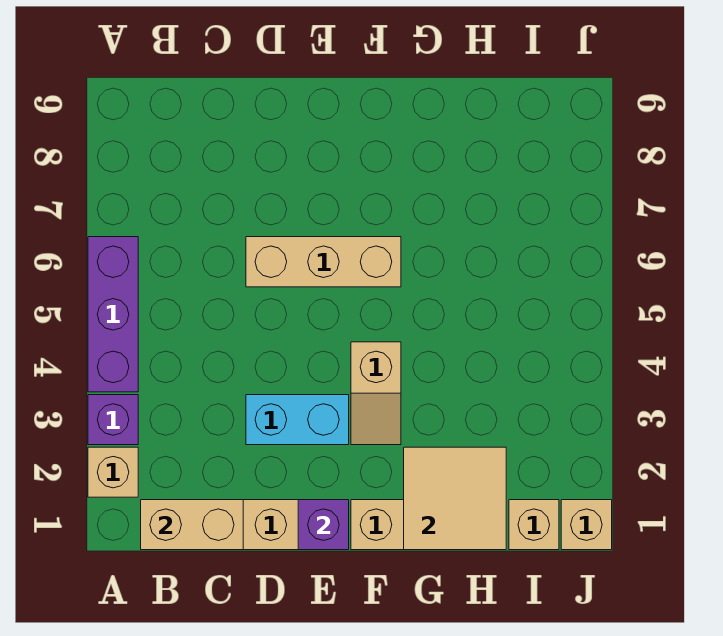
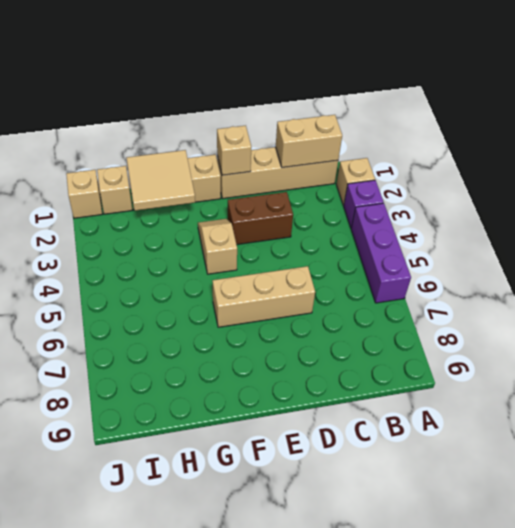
cyan 1x2 brick [246,395,349,445] -> brown 1x2 brick [228,192,293,245]
purple 1x1 brick [298,500,349,550] -> tan 1x1 brick [217,126,251,175]

